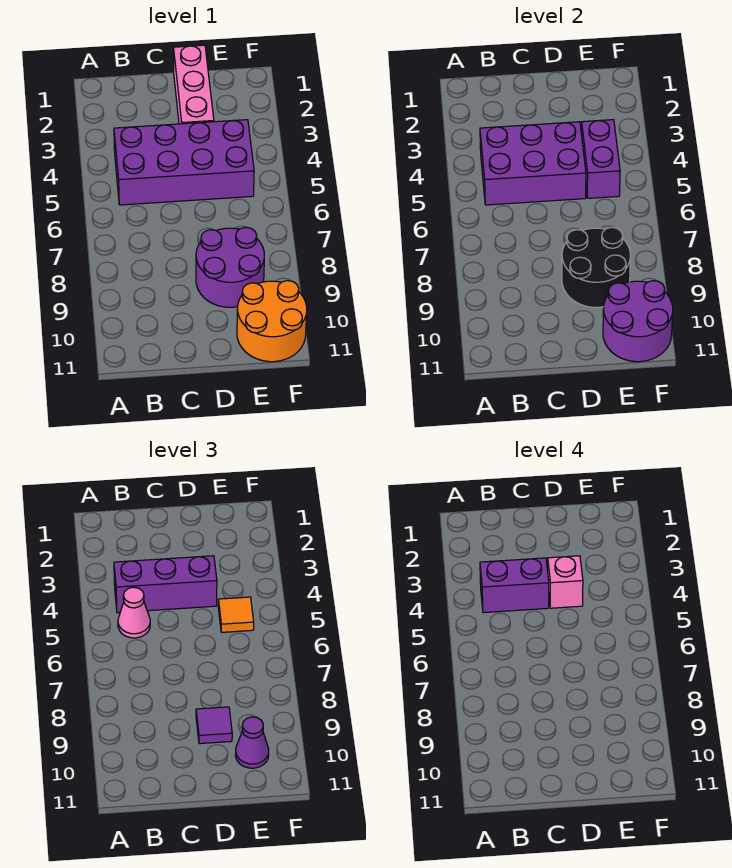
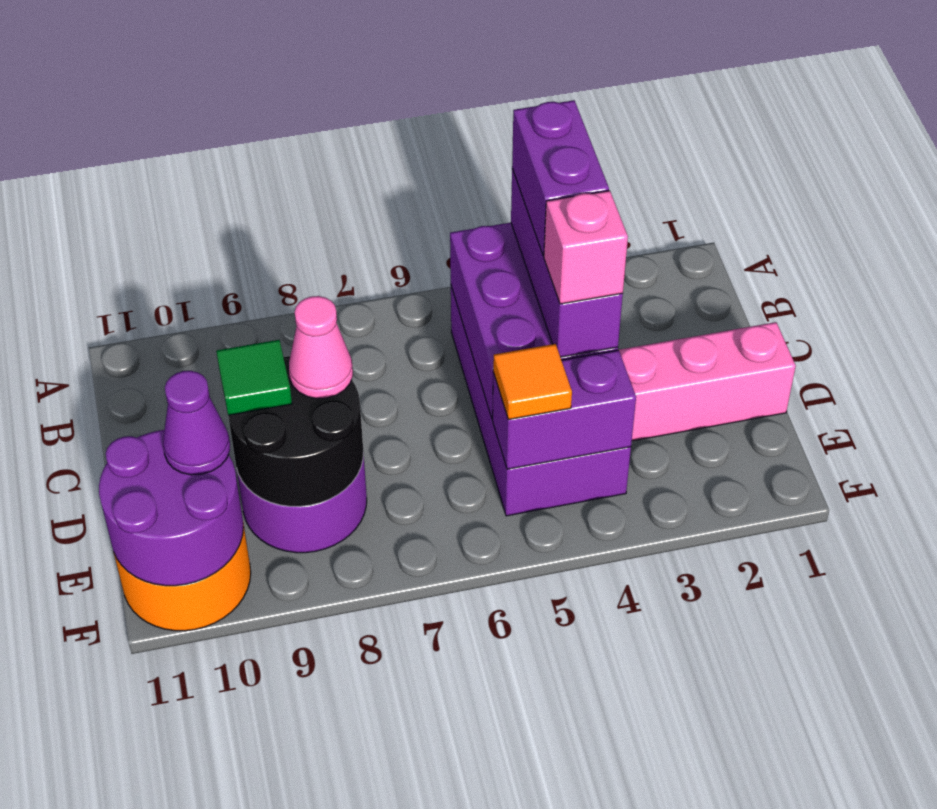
pink 1x1 cone [118,587,150,638] -> pink 1x1 cone moved to [289,296,353,399]
purple 1x1 tile [196,707,232,744] -> green 1x1 tile [216,340,292,415]

